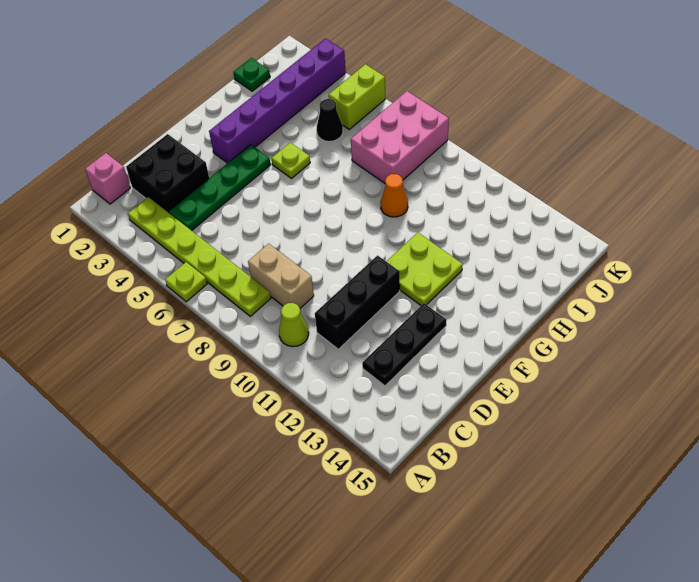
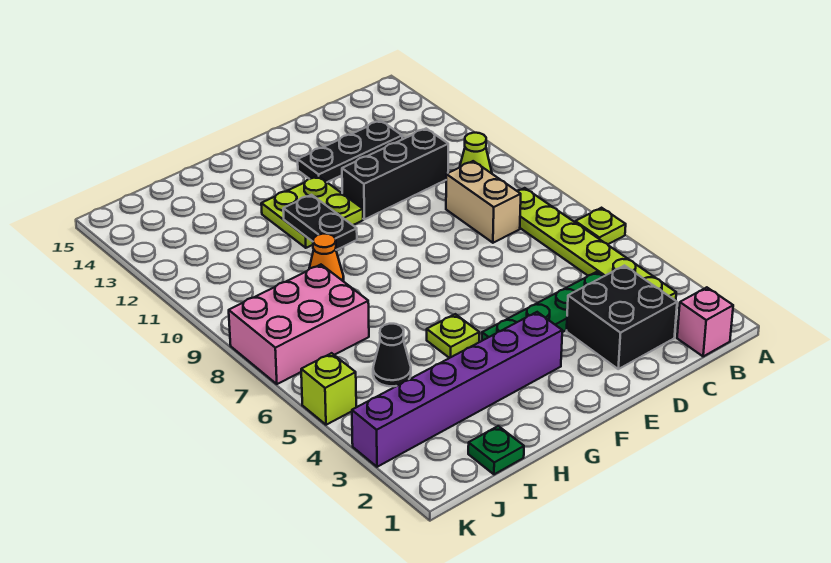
none -> black 1x2 plate [283,195,357,250]
lime 1x2 brick [329,64,385,129] -> lime 1x1 brick [301,353,356,425]

